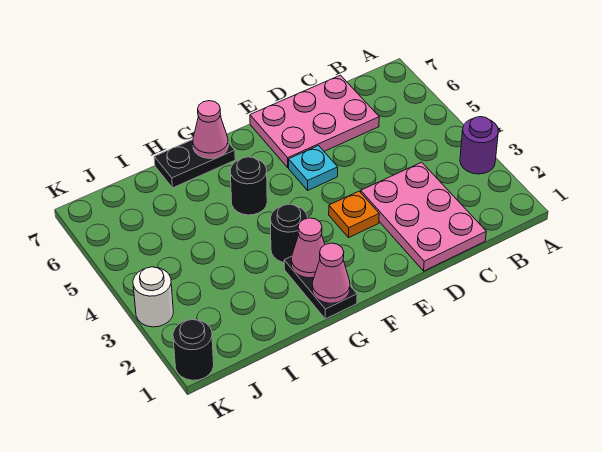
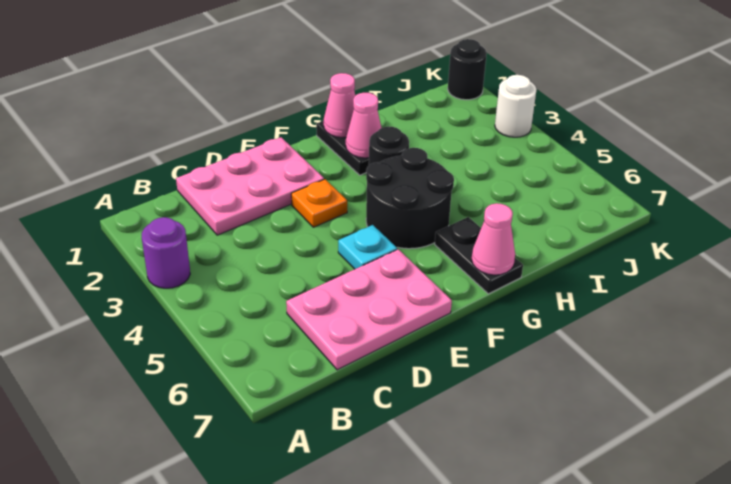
pink 2x3 plate [361,162,486,271] -> pink 2x3 plate turned to [176,137,324,235]
black 1x1 round brick [230,157,267,215] -> black 2x2 round brick [366,148,454,249]
black 1x2 plate [154,140,235,188] -> black 1x2 plate turned to [435,217,523,294]

